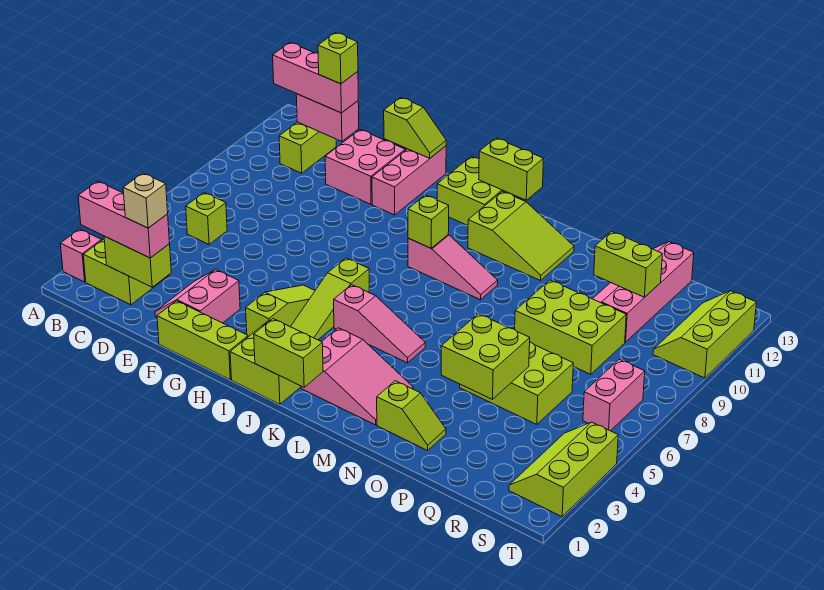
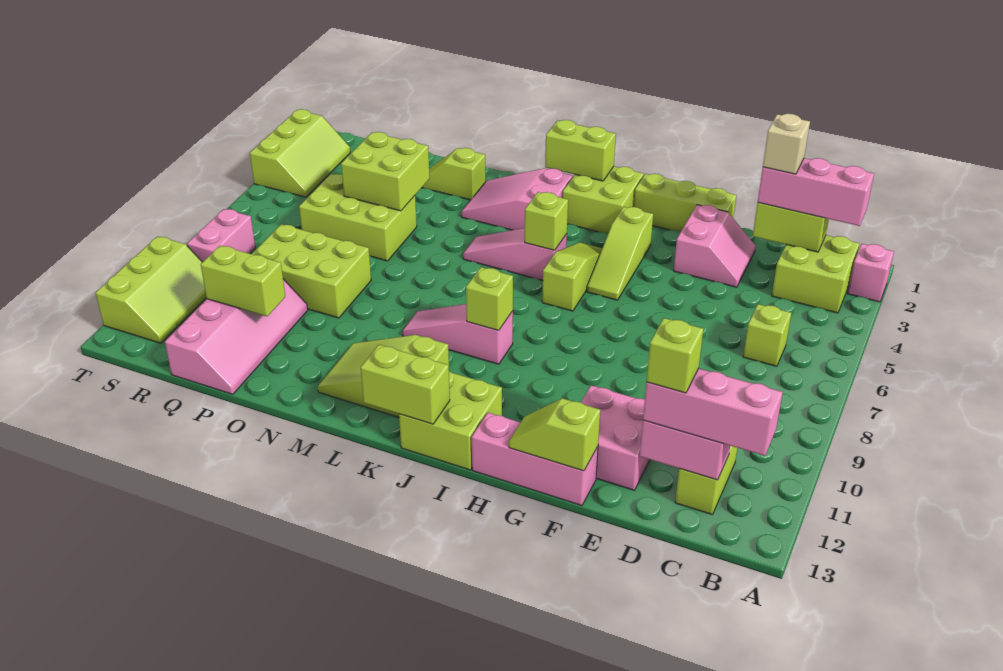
pink 1x3 brick [372,146,446,215] -> pink 1x3 brick turned to [472,413,598,506]
none -> lime 1x1 brick [525,192,568,250]
pink 1x2 brick [583,359,645,431] -> pink 1x2 brick moved to [187,209,255,262]

